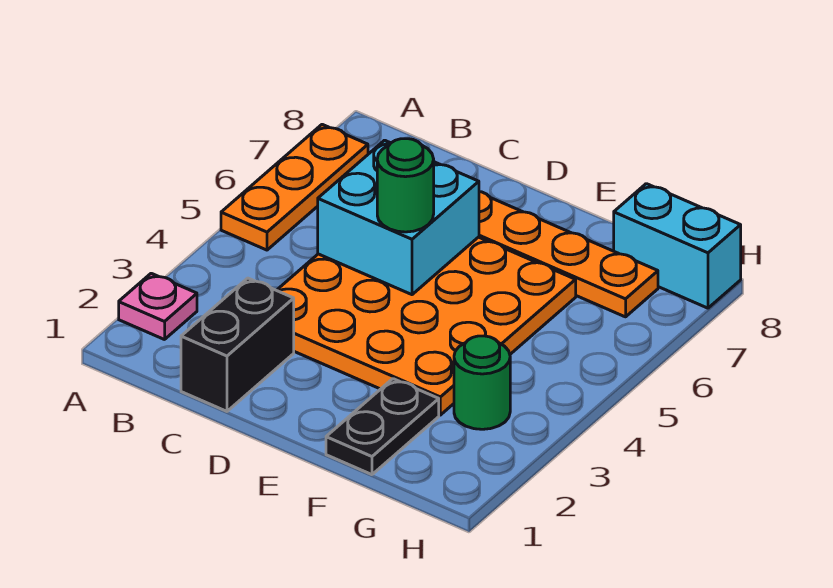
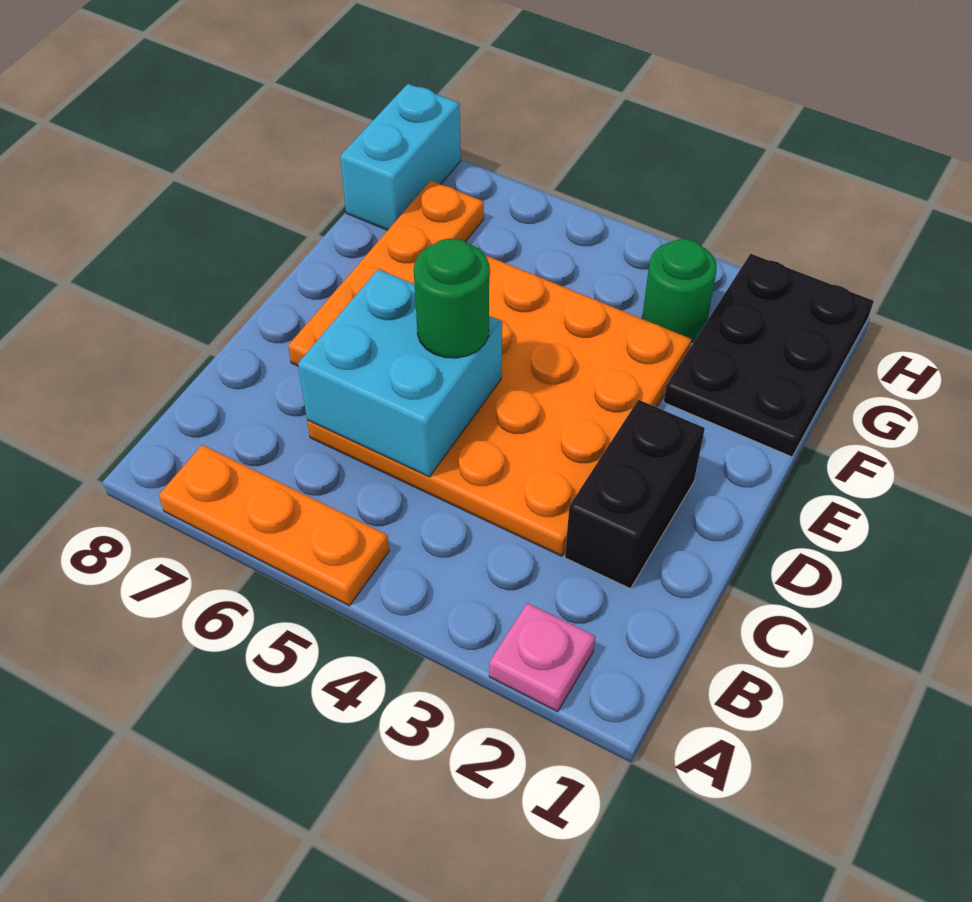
black 1x2 brick [181,278,294,411] -> black 1x2 brick turned to [565,400,705,589]
black 1x2 plate [326,379,439,475] -> black 2x3 plate [664,254,874,457]

